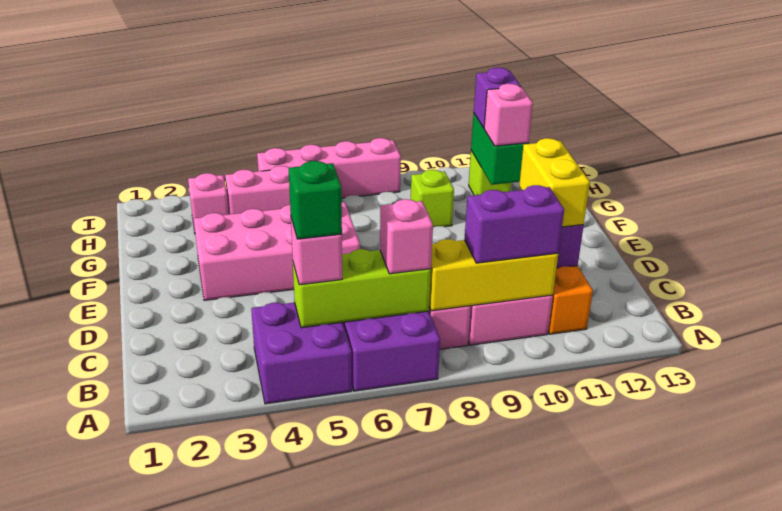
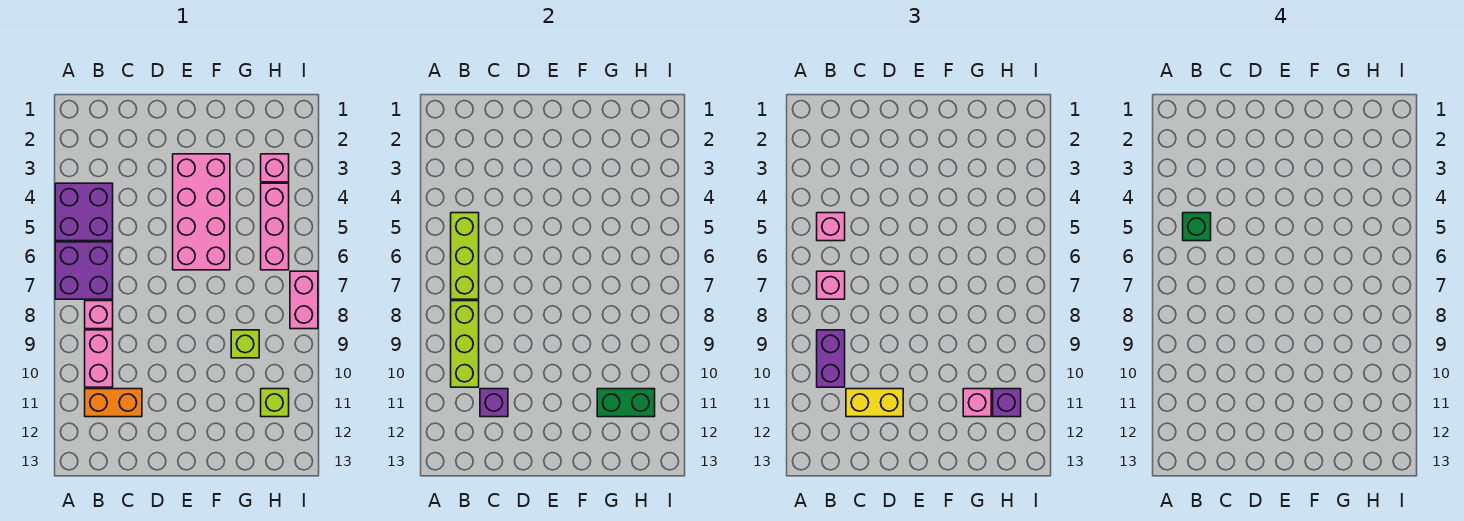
yellow 1x3 brick [429,239,558,311] -> lime 1x3 brick [451,301,479,387]
pink 1x4 brick [257,138,401,198] -> pink 1x2 brick [290,271,318,329]

